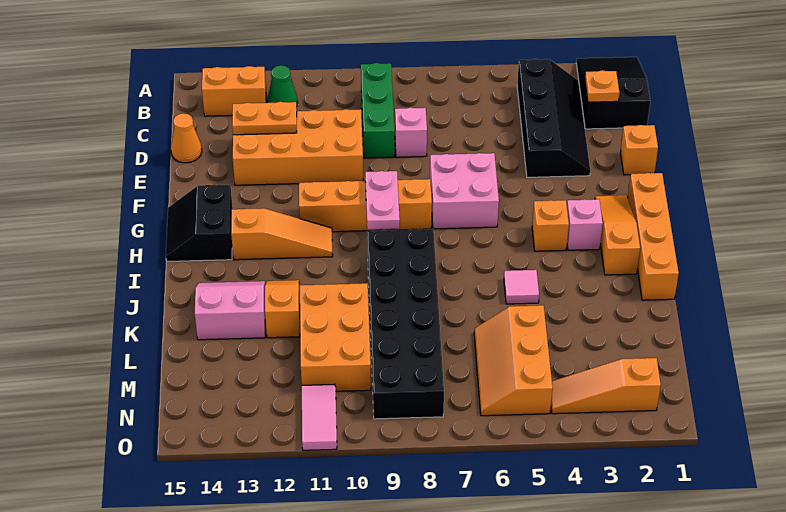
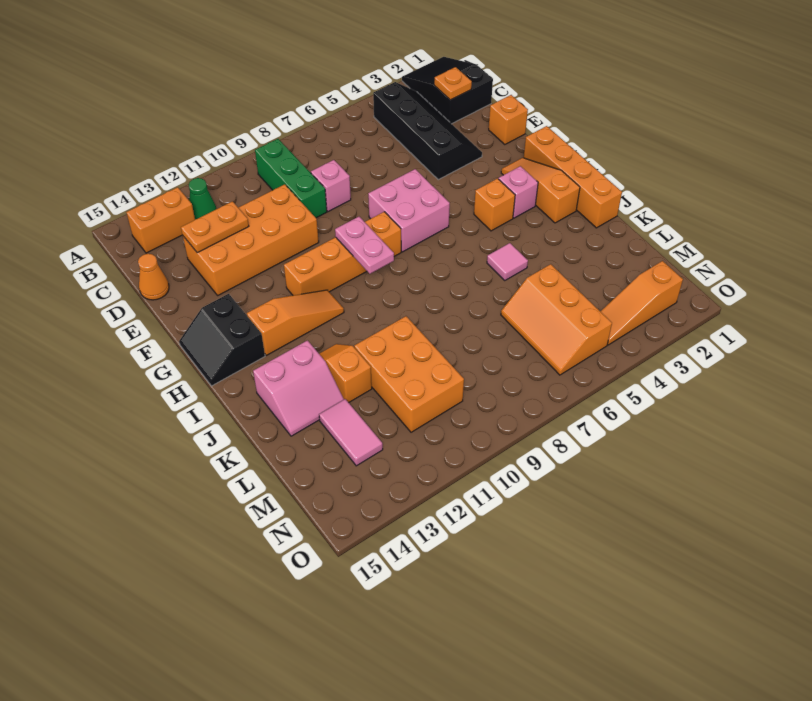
black 2x6 brick [367,229,444,419] -> none
pink 2x2 slope [195,281,265,340] -> pink 2x2 slope turned to [253,340,344,436]
pink 1x2 tile [302,385,337,450] -> pink 1x2 tile moved to [319,399,383,466]

